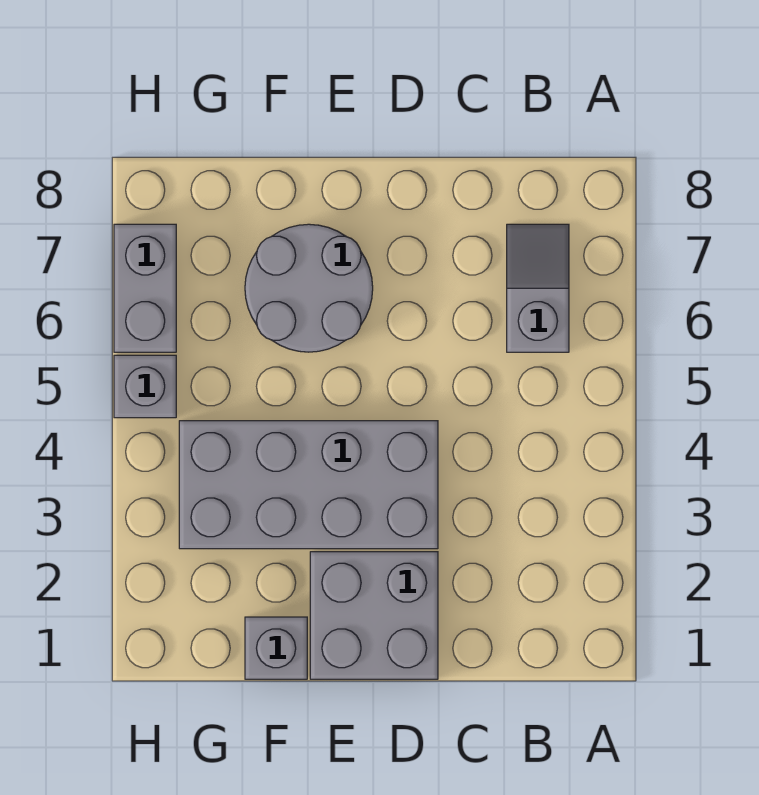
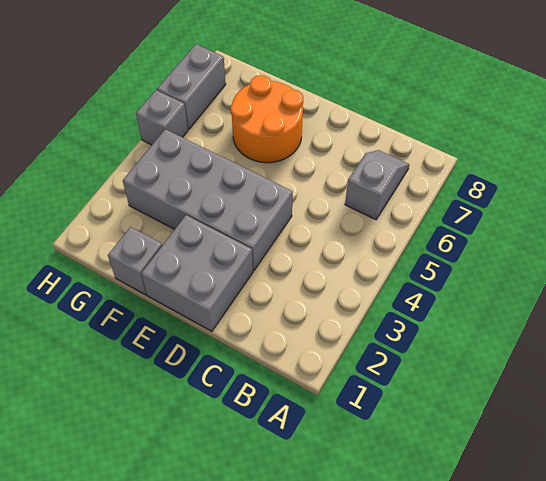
grey 2x2 round brick [245,224,373,352] -> orange 2x2 round brick [231,75,303,163]

